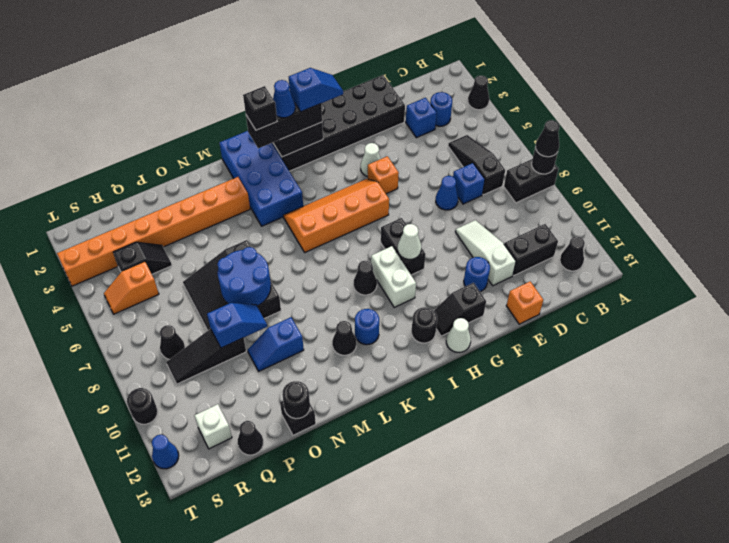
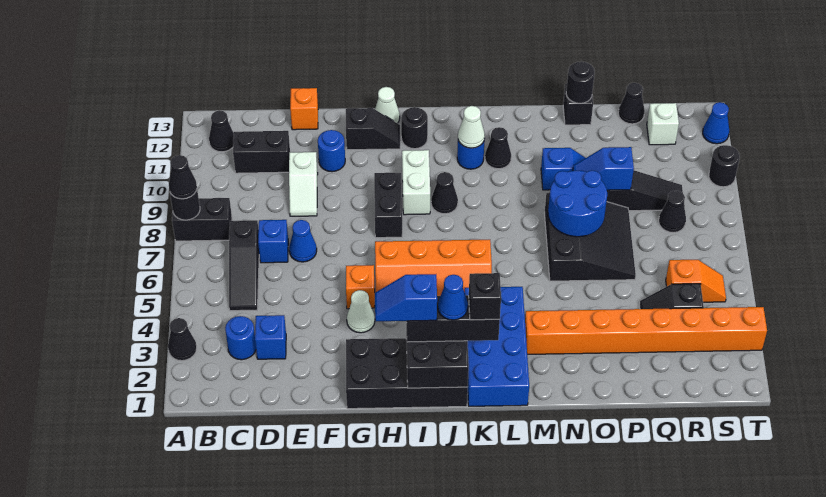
black 2x6 brick [272,75,405,171] -> black 2x4 brick [346,338,468,409]
white 1x3 slope [455,220,516,286] -> white 1x2 slope [289,152,318,216]
white 1x1 cone [398,224,421,259] -> white 1x1 cone moved to [458,106,485,148]

